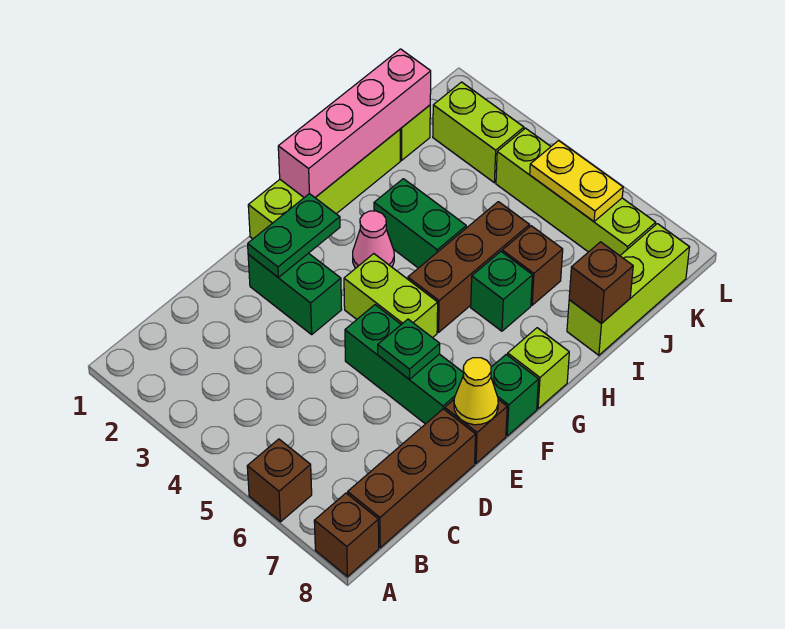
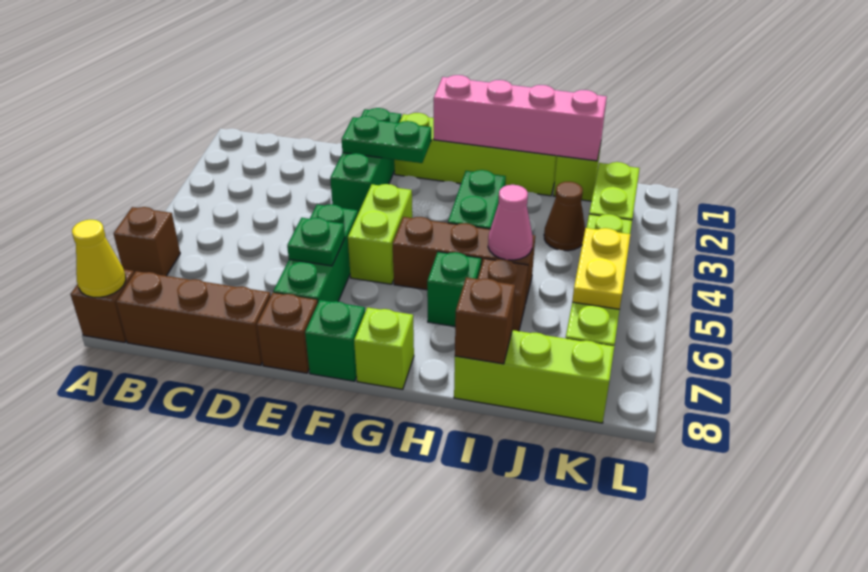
green 1x2 brick [248,253,342,334] -> green 1x3 brick [330,108,401,213]
yellow 1x1 cone [454,358,498,425] -> yellow 1x1 cone moved to [72,220,126,297]
pink 1x1 cone [353,211,394,268] -> pink 1x1 cone moved to [488,185,533,260]
none -> brown 1x1 cone [544,182,585,251]

